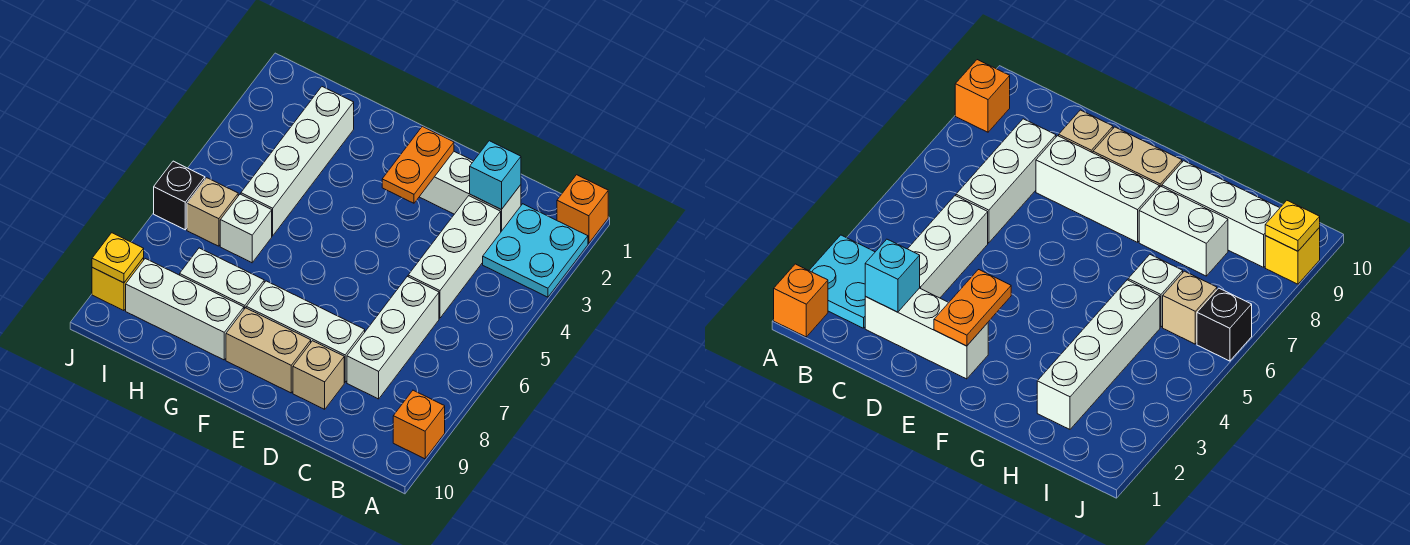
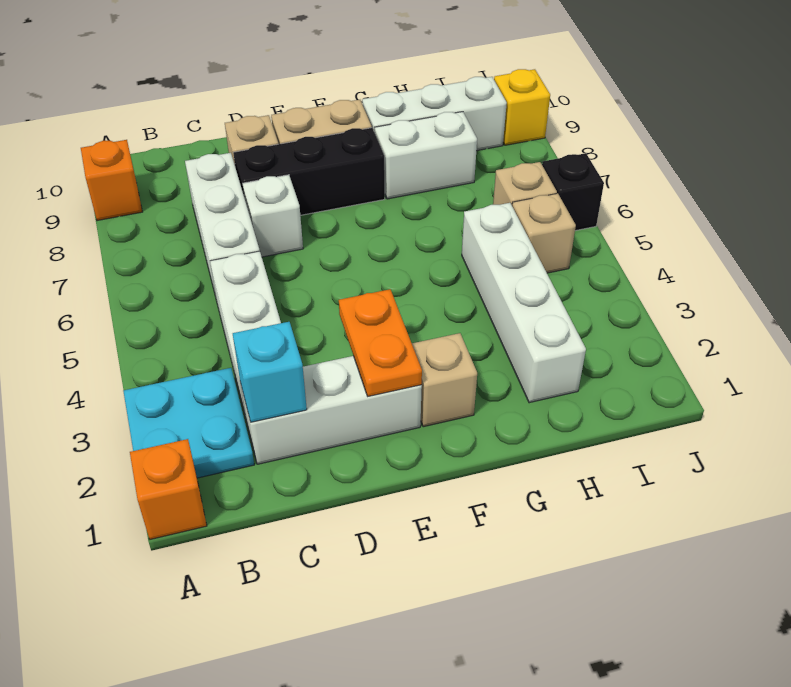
white 1x3 brick [246,281,365,382] -> black 1x3 brick [233,128,385,215]
none -> tan 1x1 brick [412,333,477,427]
white 1x1 brick [220,194,272,263] -> white 1x1 brick moved to [243,175,303,257]
none -> tan 1x1 brick [512,193,576,273]
yellow 1x1 plate [92,233,144,283] -> none

